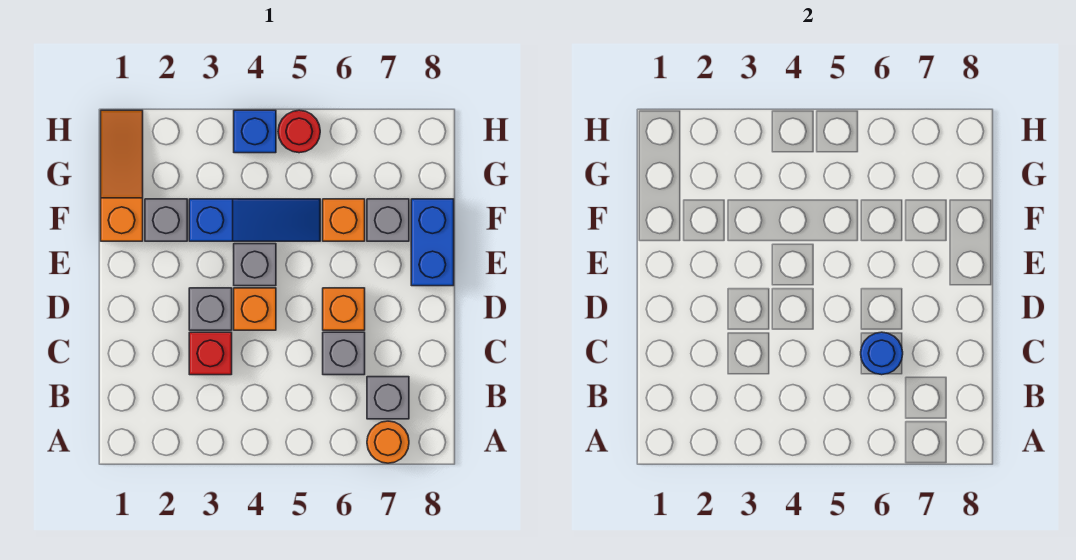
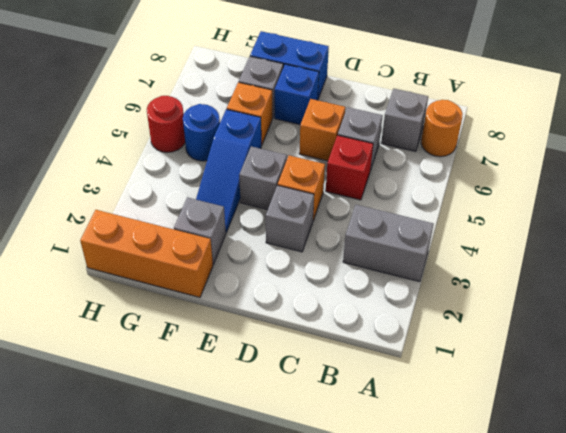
none -> grey 1x2 brick [343,205,434,282]
red 1x1 brick [189,332,232,375] -> red 1x1 brick moved to [326,135,373,200]
blue 1x1 round brick [861,332,903,375] -> blue 1x1 round brick moved to [183,104,220,161]
orange 1x3 slope [101,110,143,241] -> orange 1x3 brick [80,210,213,297]
blue 1x3 slope [189,199,320,241] -> blue 1x3 slope turned to [196,109,261,232]
blue 1x1 brick [234,110,276,153] -> blue 1x1 brick moved to [275,64,319,125]

